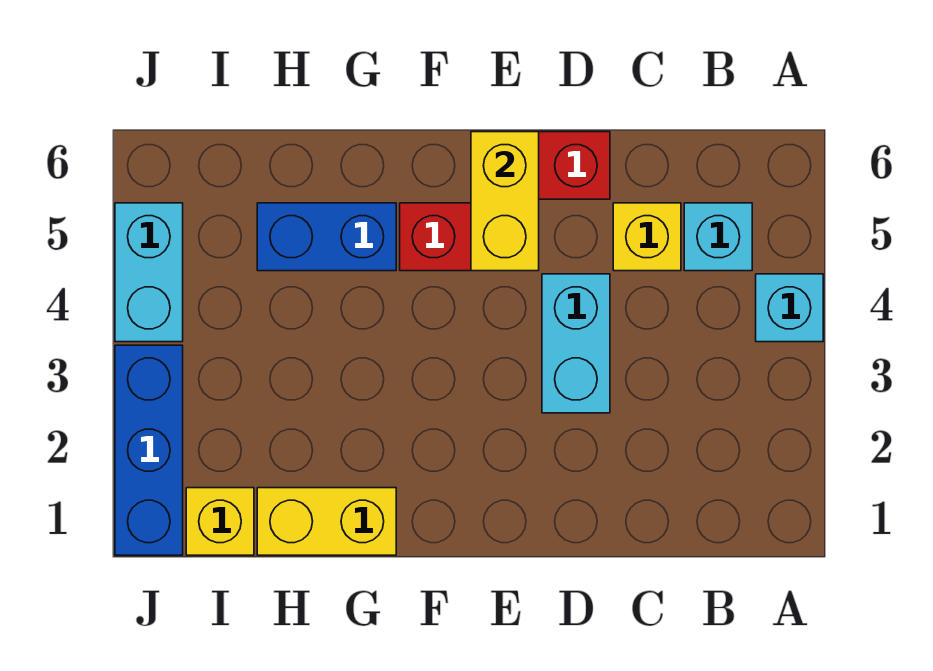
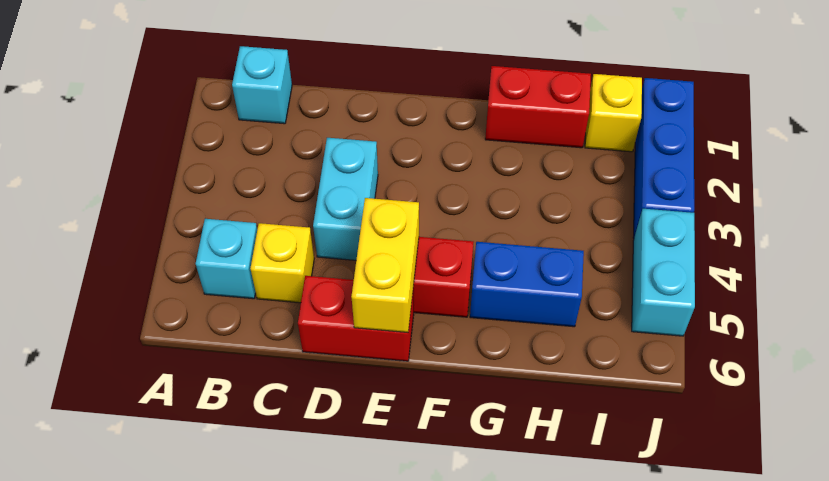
cyan 1x1 brick [756,274,823,342] -> cyan 1x1 brick moved to [232,46,292,124]
yellow 1x2 brick [257,488,396,555] -> red 1x2 brick [485,66,591,148]

